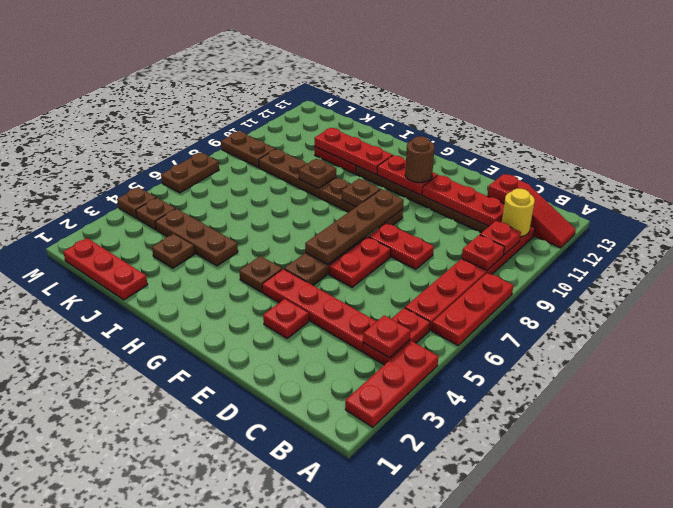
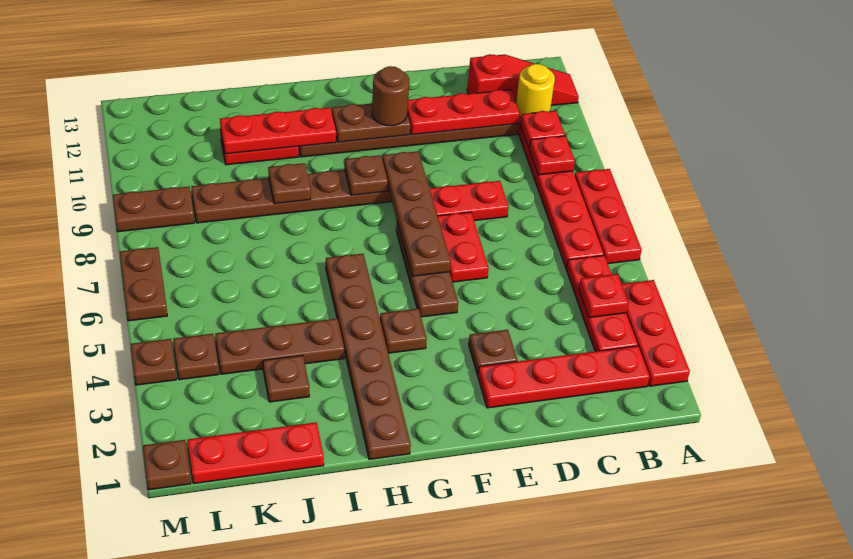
red 1x2 plate [363,308,430,365] -> red 1x3 plate [566,255,638,351]
red 1x4 plate [262,269,377,351] -> red 1x4 plate moved to [478,346,650,408]
red 1x1 plate [263,299,309,338] -> brown 1x1 plate [469,330,517,375]
red 1x2 plate [377,155,438,195] -> brown 1x2 plate [332,103,410,142]
none -> brown 1x6 plate [326,254,411,459]
none -> brown 1x1 plate [143,440,191,490]

